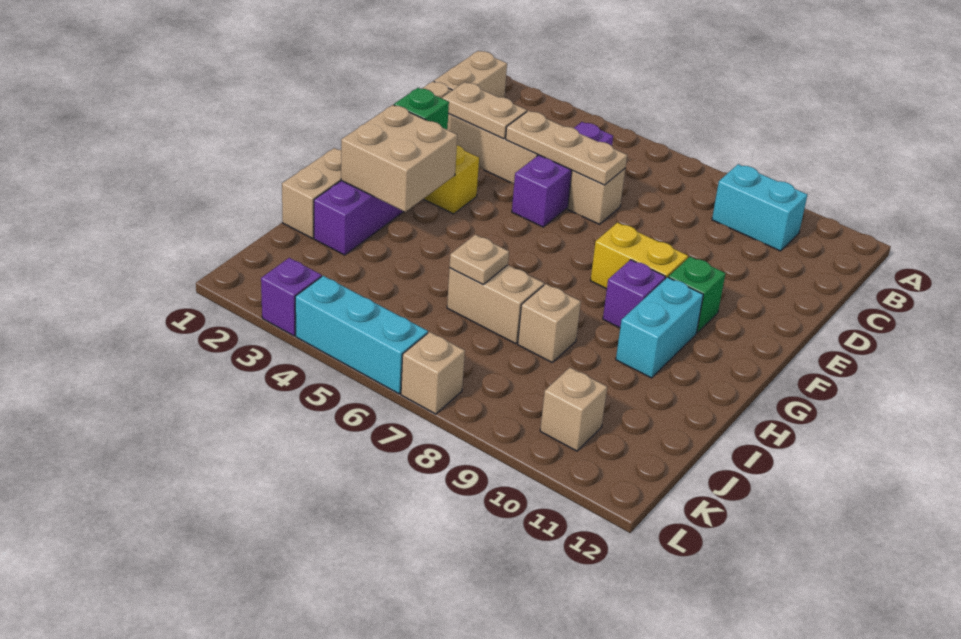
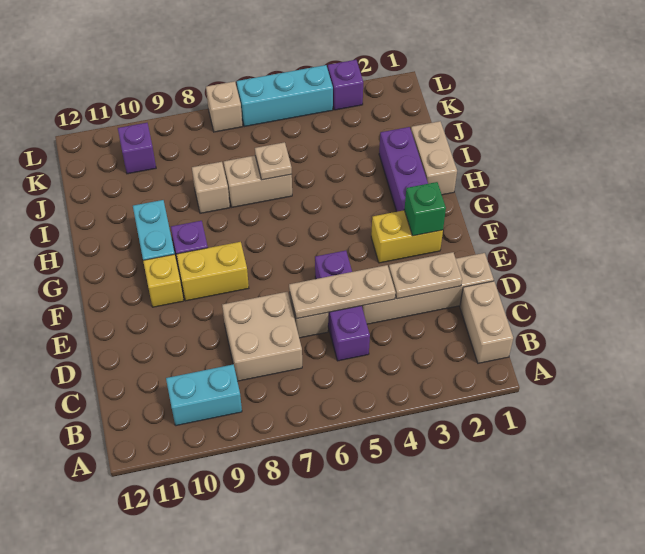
green 1x1 brick [668,257,726,333] -> yellow 1x1 brick [143,254,184,307]
tan 2x2 brick [341,105,457,212] -> tan 2x2 brick moved to [222,292,302,381]
tan 1x1 brick [540,368,607,451] -> purple 1x1 brick [118,123,156,174]

